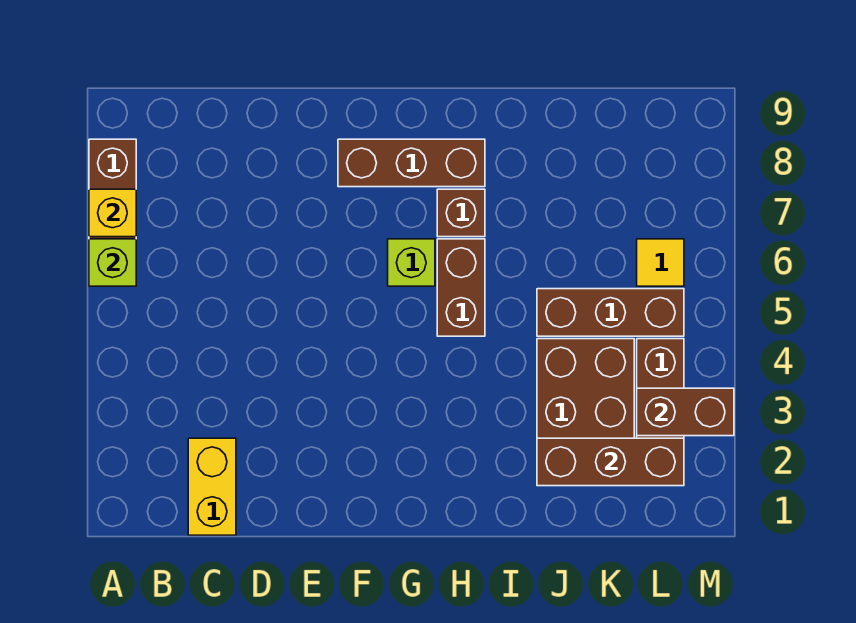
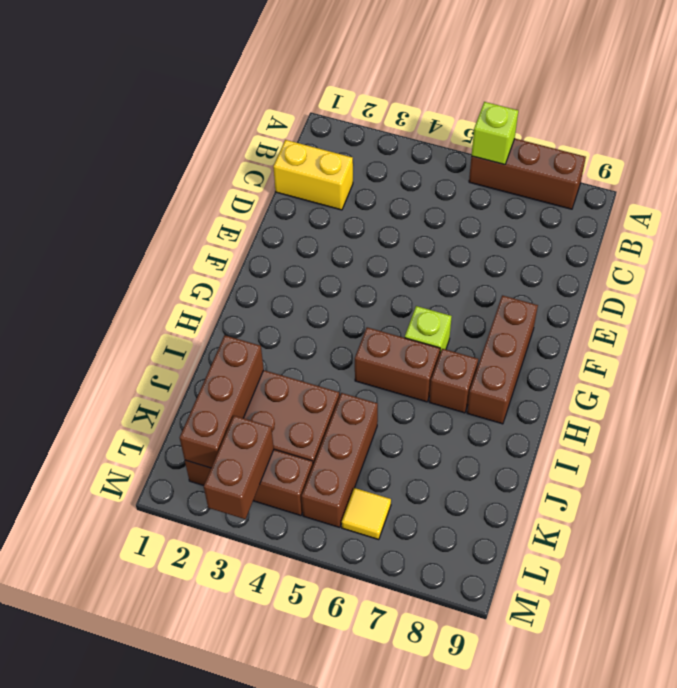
yellow 1x1 brick [89,189,136,237] -> none

